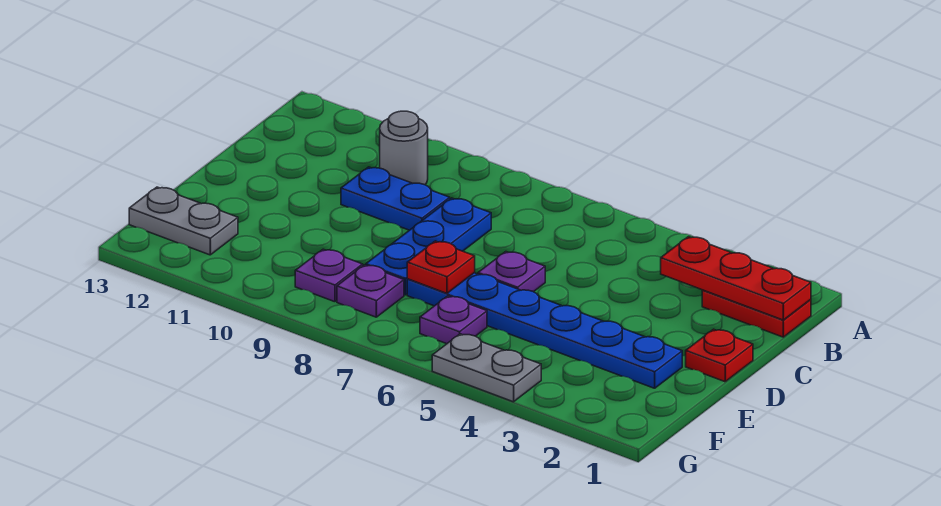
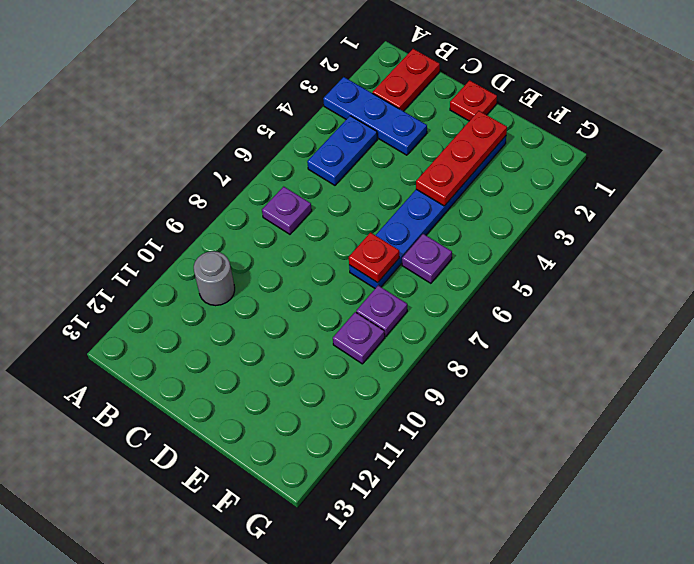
red 1x3 plate [661,237,811,320] -> red 1x3 plate moved to [416,111,507,206]
blue 1x3 plate [366,198,491,295] -> blue 1x3 plate moved to [323,77,427,155]
blue 1x2 plate [341,167,450,230] -> blue 1x2 plate moved to [307,116,377,185]
purple 1x1 plate [478,252,545,292] -> purple 1x1 plate moved to [262,186,312,234]
grey 1x2 plate [129,187,238,255] -> none
grey 1x2 plate [432,334,541,402] -> none

